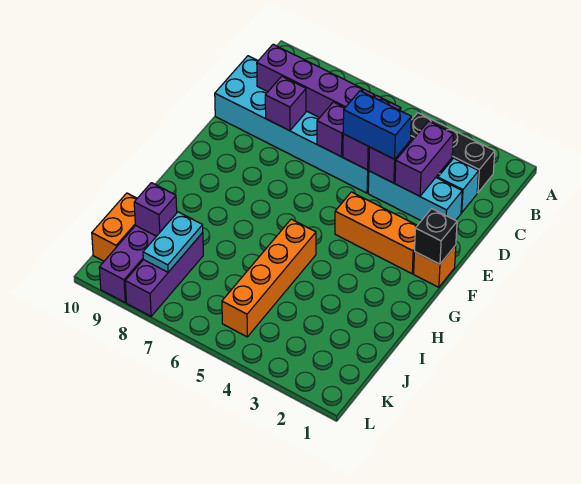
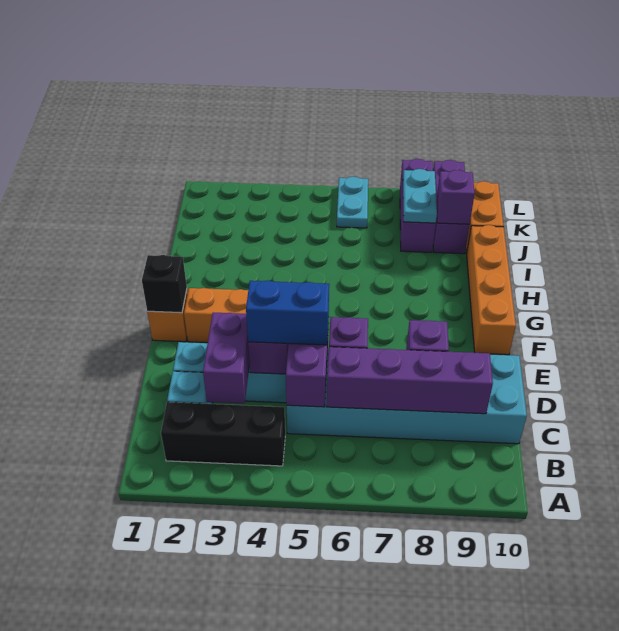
orange 1x4 brick [222,219,316,337] -> orange 1x4 brick moved to [467,225,516,355]
none -> cyan 1x2 plate [337,177,368,228]

